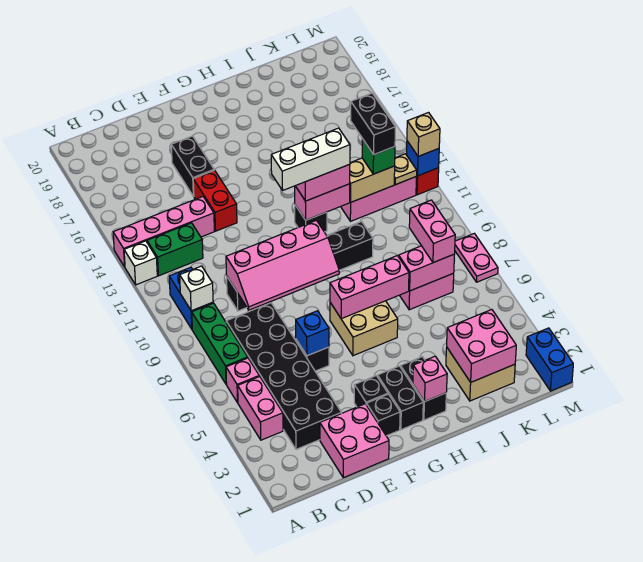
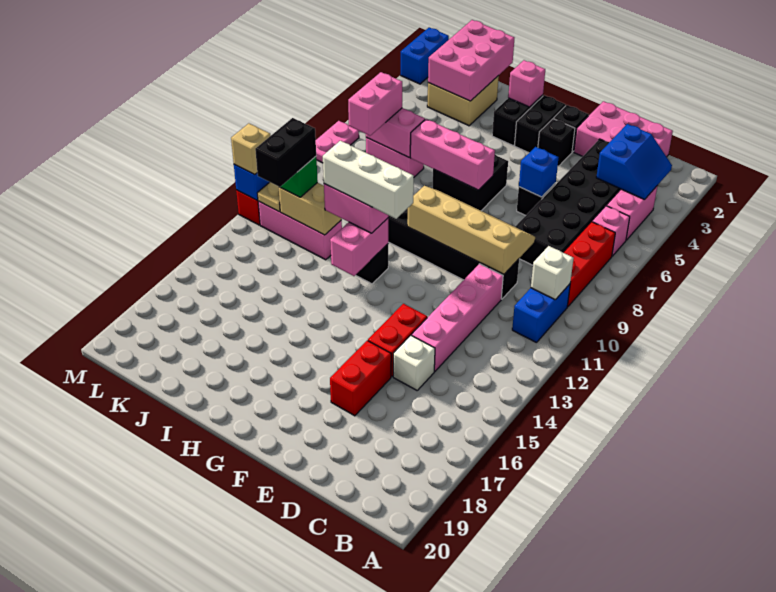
white 1x1 brick [124,241,157,285] -> white 1x1 brick moved to [393,335,435,390]
pink 1x4 brick [113,197,214,267] -> pink 1x4 brick turned to [411,264,503,371]
none -> blue 2x2 slope [596,124,672,200]
green 1x3 brick [192,303,248,384] -> red 1x3 brick [563,222,615,307]
green 1x2 brick [147,223,203,276] -> none
pink 2x2 brick [320,404,389,478] -> pink 2x3 brick [574,101,673,157]
pink 2x4 slope [226,220,339,310] -> tan 2x4 slope [407,186,535,274]
black 1x2 brick [171,136,214,197] -> red 1x2 brick [330,341,391,416]
tan 2x2 brick [330,301,398,356] -> black 2x2 brick [433,155,508,211]
pink 1x2 brick [295,184,350,220] -> pink 1x2 brick turned to [330,218,388,276]
pink 2x2 brick [447,310,516,382] -> pink 2x3 brick [428,20,514,101]

